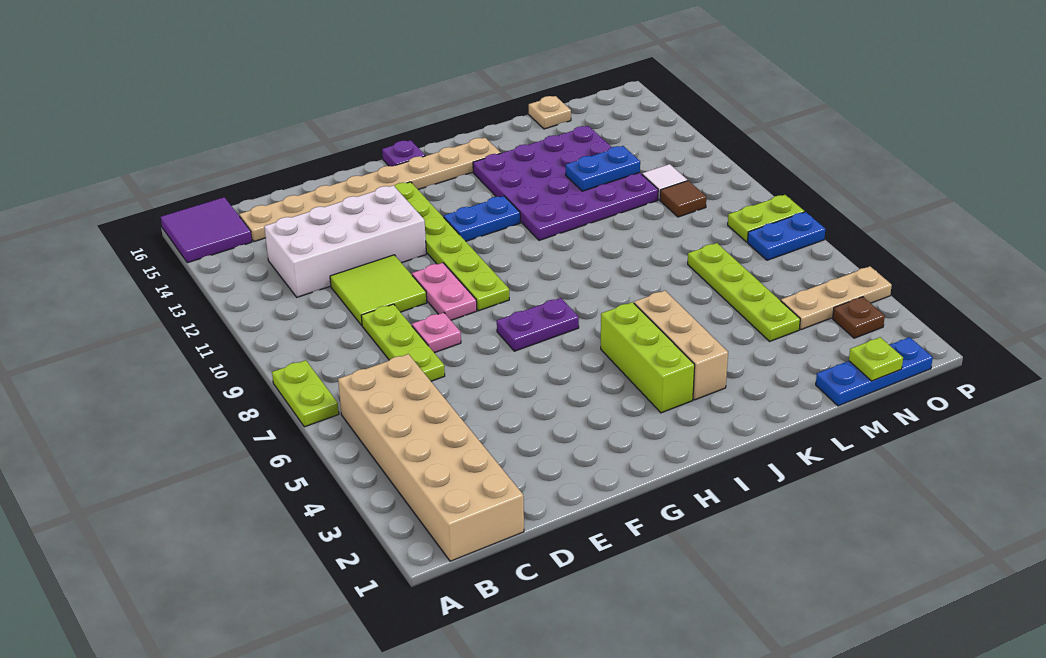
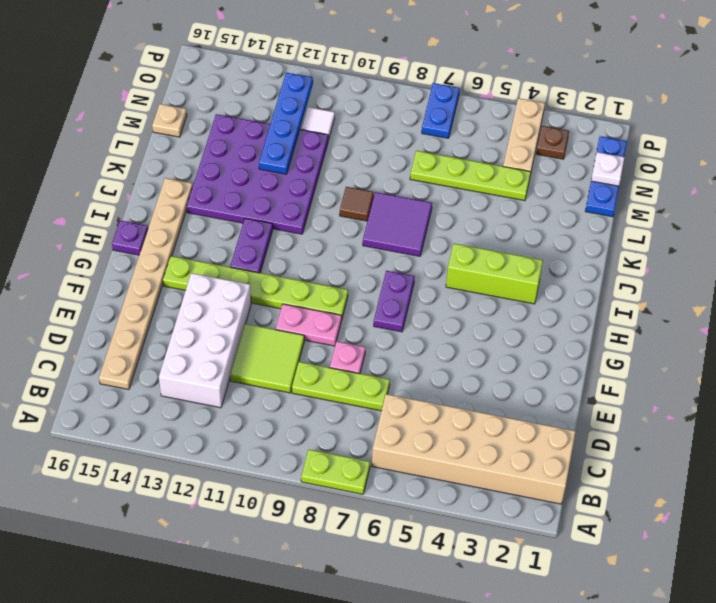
purple 2x2 tile [161,197,252,263] -> purple 2x2 tile moved to [363,192,432,256]
blue 1x2 plate [444,196,520,241] -> purple 1x2 plate [230,218,273,273]
tan 1x3 brick [634,291,728,400] -> none
blue 1x2 plate [566,146,640,191] -> blue 1x4 plate [259,73,313,174]
lime 1x1 plate [849,337,903,381] -> white 1x1 plate [591,152,625,186]
brown 1x1 tile [660,181,706,217] -> brown 1x1 tile moved to [340,187,374,221]
lime 1x2 plate [728,195,804,242] -> none

